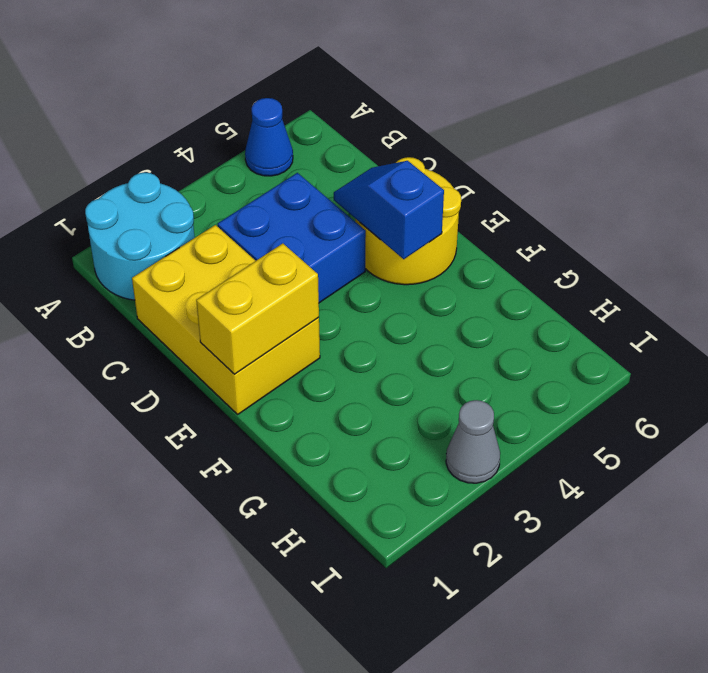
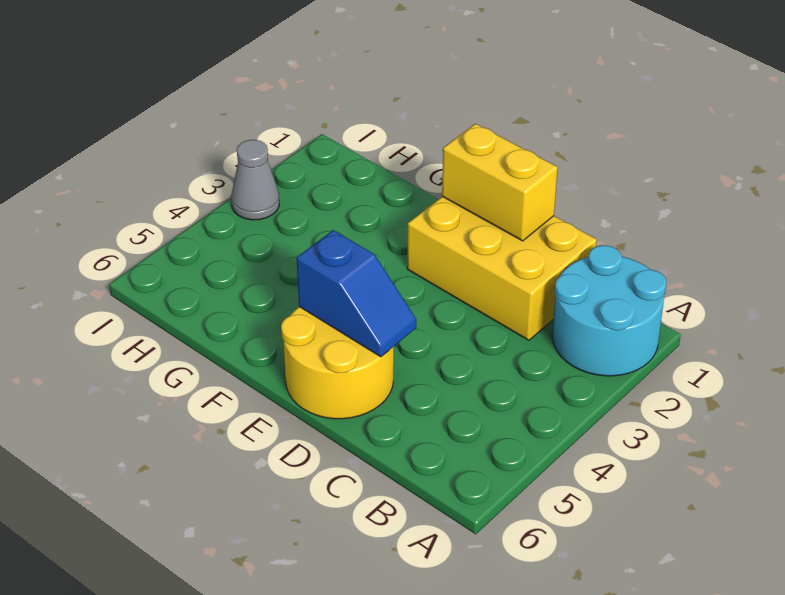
blue 1x1 cone [245,98,293,176] -> none
blue 2x2 brick [218,173,366,303] -> none
yellow 1x2 brick [196,243,319,374] -> yellow 1x2 brick turned to [442,124,558,241]

